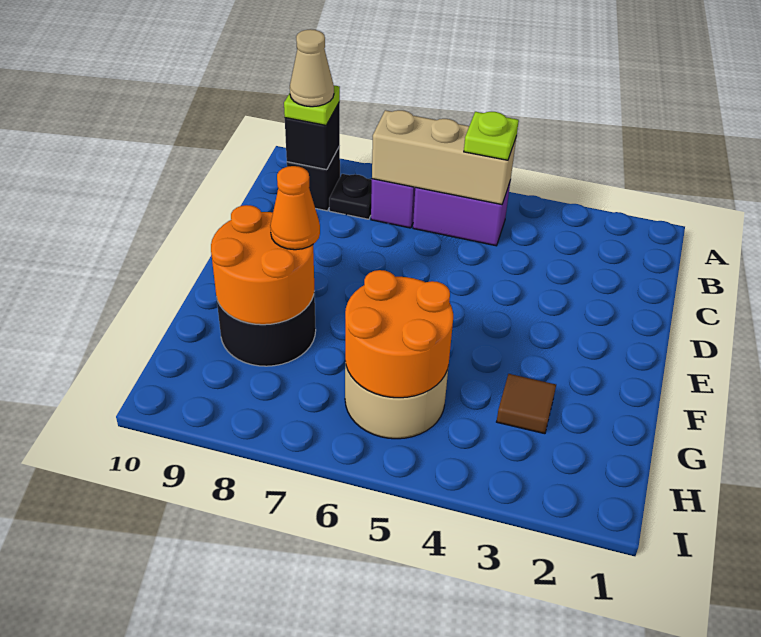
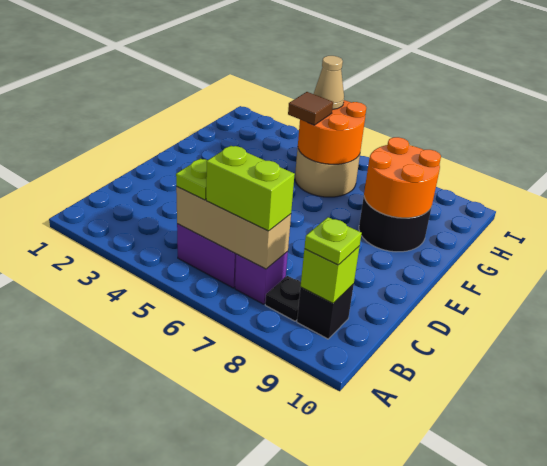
none -> lime 1x2 brick [206,146,295,231]
black 1x1 brick [285,102,340,170] -> lime 1x1 brick [301,246,360,303]
tan 1x1 cone [290,29,334,107] -> tan 1x1 cone moved to [314,56,344,109]
orange 1x1 cone [270,166,320,250] -> none
brown 1x1 tile [497,374,556,434] -> brown 1x1 tile moved to [288,92,333,125]

